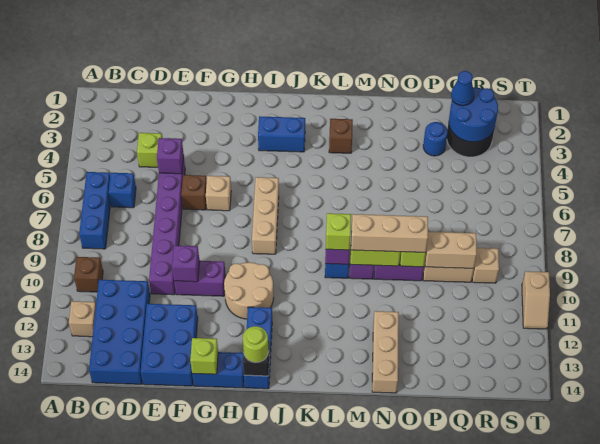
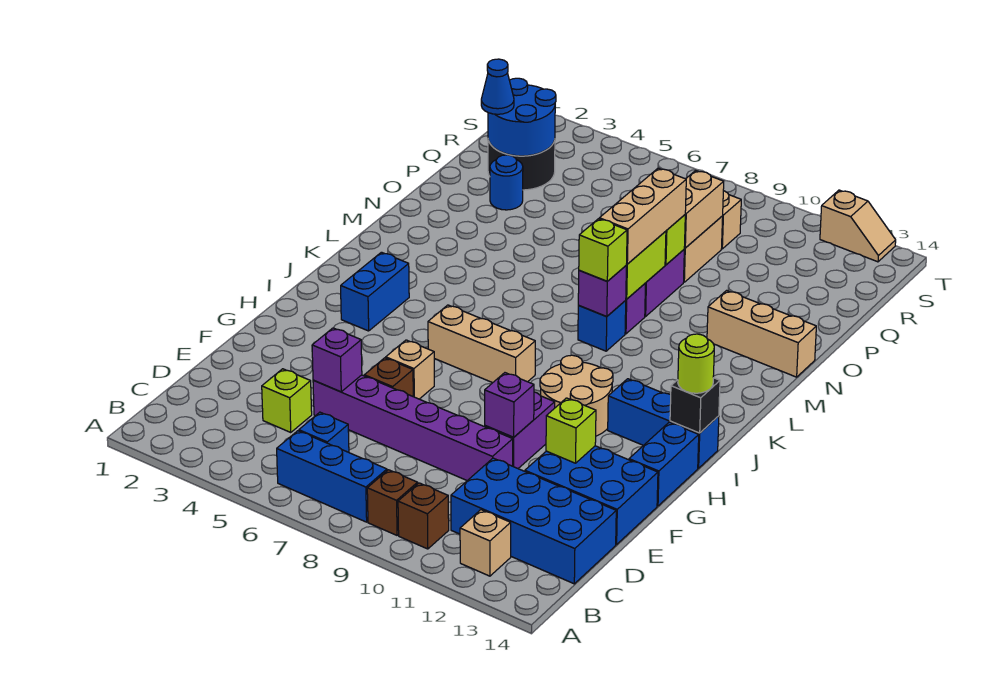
lime 1x1 brick [190,338,218,374] -> lime 1x1 brick moved to [546,398,596,463]
brown 1x1 brick [329,119,353,153] -> brown 1x1 brick moved to [367,470,418,535]
tan 1x2 slope [522,271,550,329] -> tan 1x2 slope moved to [820,190,896,262]

